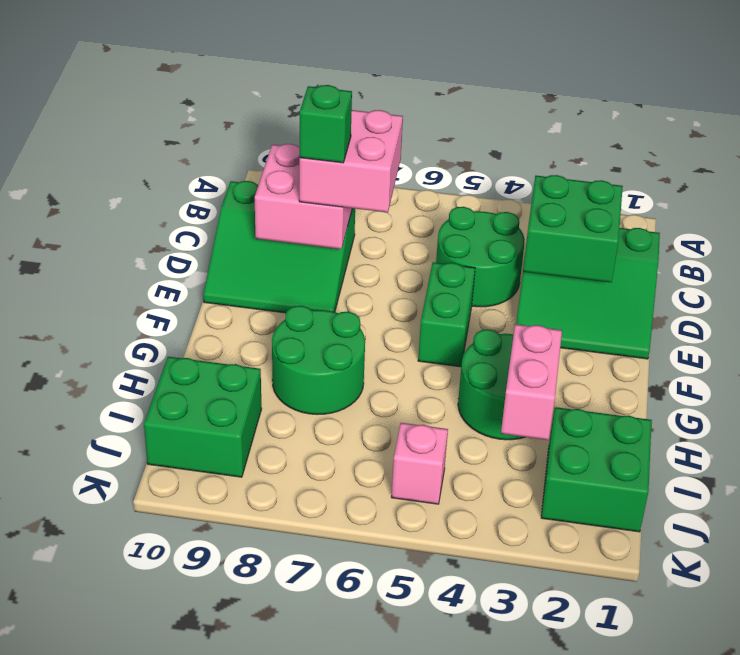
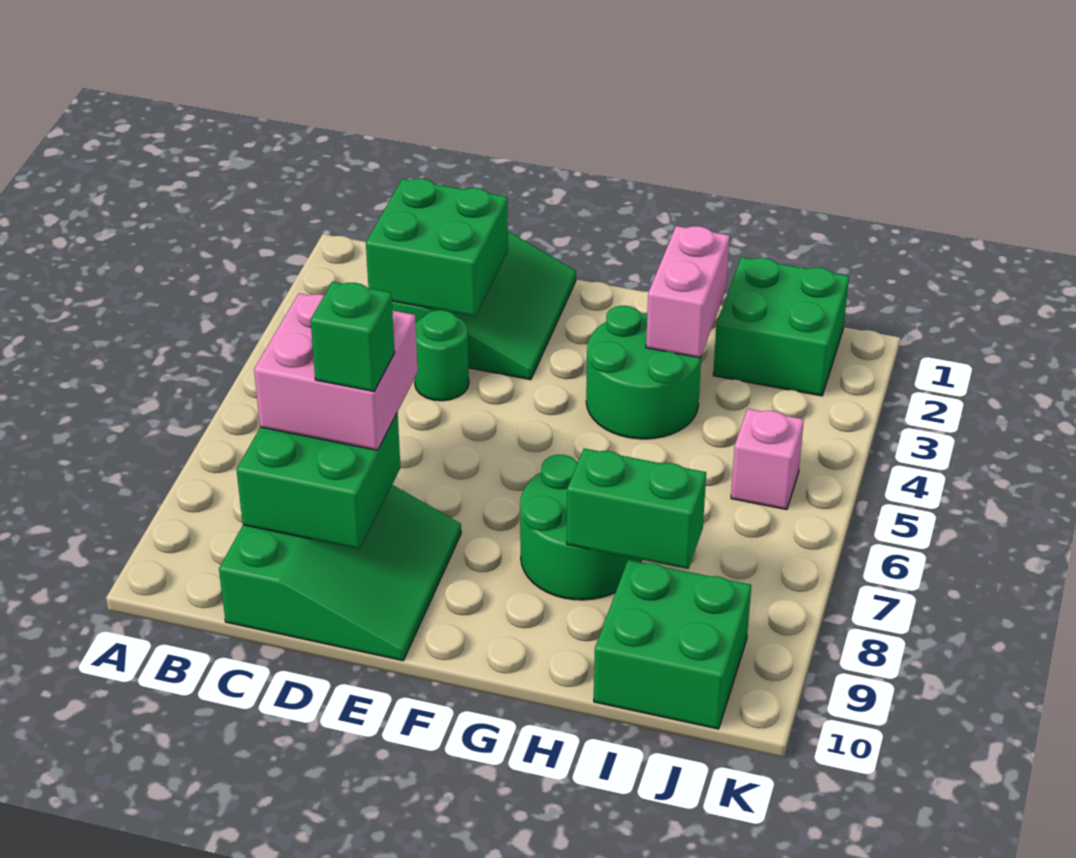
green 2x2 round brick [436,207,525,307] -> green 1x1 round brick [414,310,469,401]
pink 2x2 brick [255,144,352,249] -> green 2x2 brick [236,413,400,549]
green 1x2 brick [418,262,475,367] -> green 1x2 brick moved to [567,448,706,569]
pink 1x2 brick [501,324,562,440] -> pink 1x2 brick turned to [646,226,730,358]

